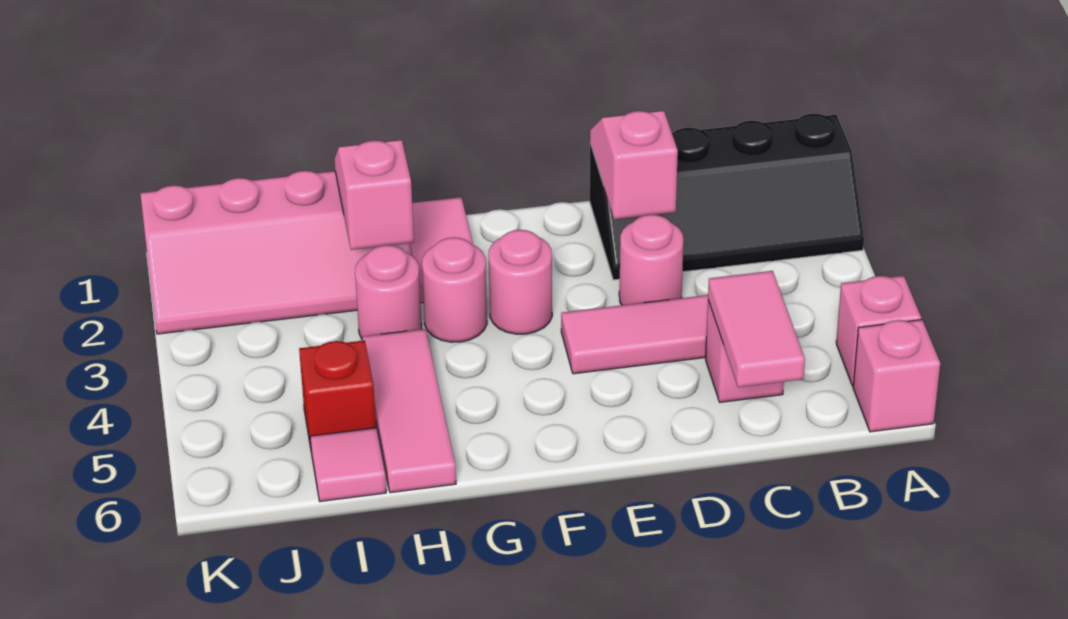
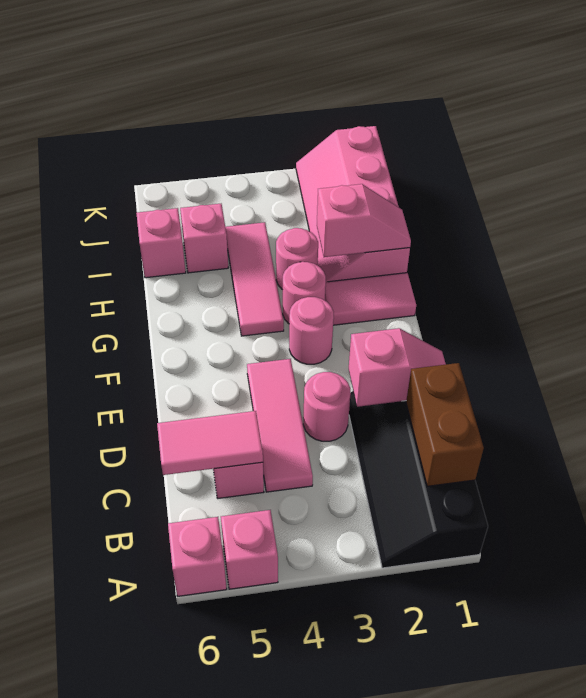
none -> brown 1x2 brick [406,363,484,486]
pink 1x3 tile [362,329,456,493] -> pink 1x3 tile turned to [225,222,284,336]
red 1x1 brick [299,340,376,453] -> pink 1x1 brick [180,204,228,273]
pink 1x1 tile [310,428,386,501] -> pink 1x1 brick [136,208,186,278]

